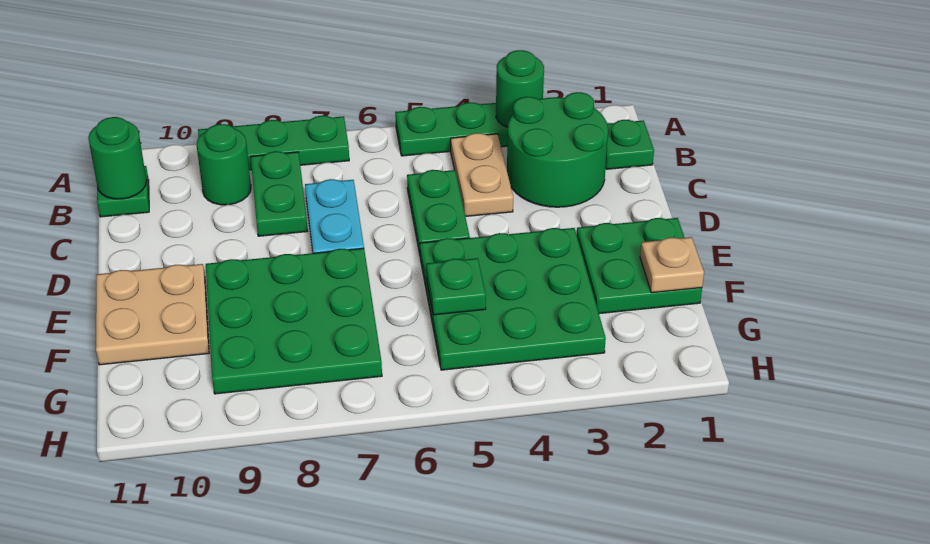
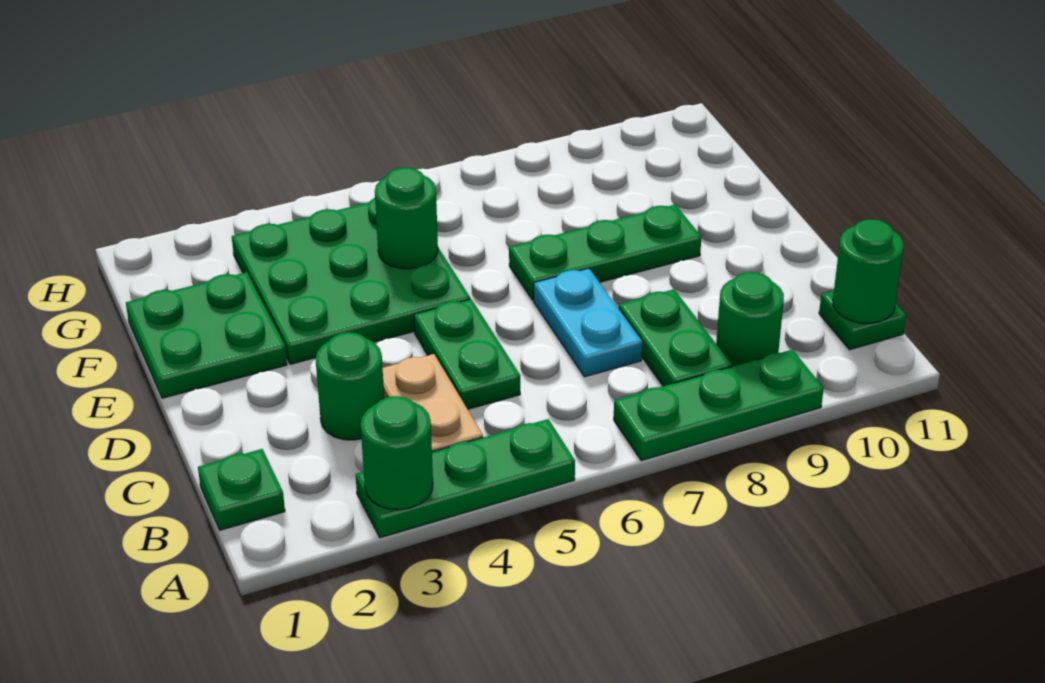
green 2x2 round brick [507,92,608,207] -> green 1x1 round brick [316,332,384,440]
green 3x3 plate [206,248,382,394] -> green 1x3 plate [509,205,701,300]
tan 2x2 plate [96,264,209,365] -> none
tan 1x1 plate [640,237,704,293] -> none
green 1x1 plate [426,258,486,315] -> green 1x1 round brick [375,168,438,269]

